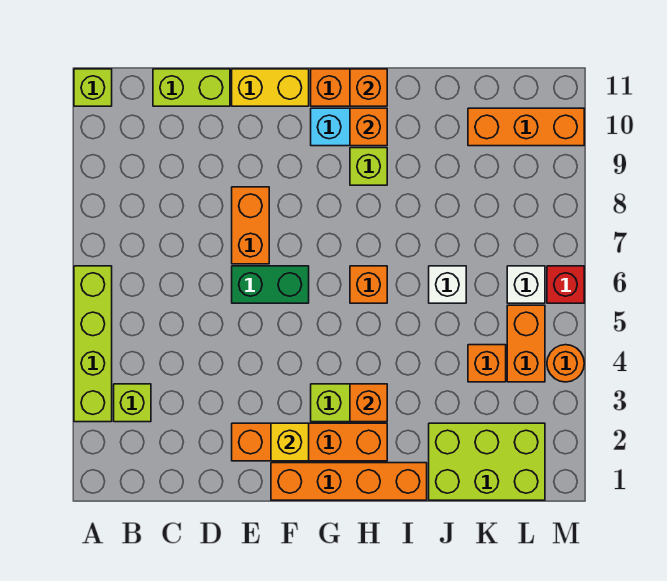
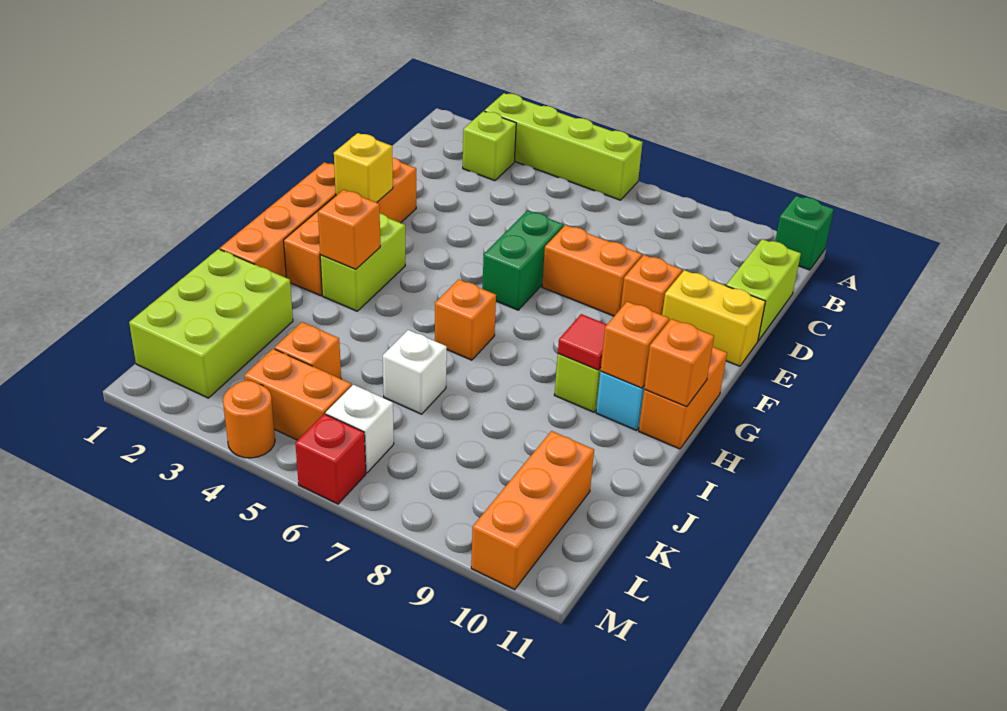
lime 1x1 brick [74,69,112,106] -> green 1x1 brick [775,196,834,270]
none -> orange 1x1 brick [621,255,682,315]
yellow 1x2 brick [232,69,309,106] -> yellow 1x2 brick turned to [662,270,765,366]
none -> red 1x1 tile [558,314,607,370]

